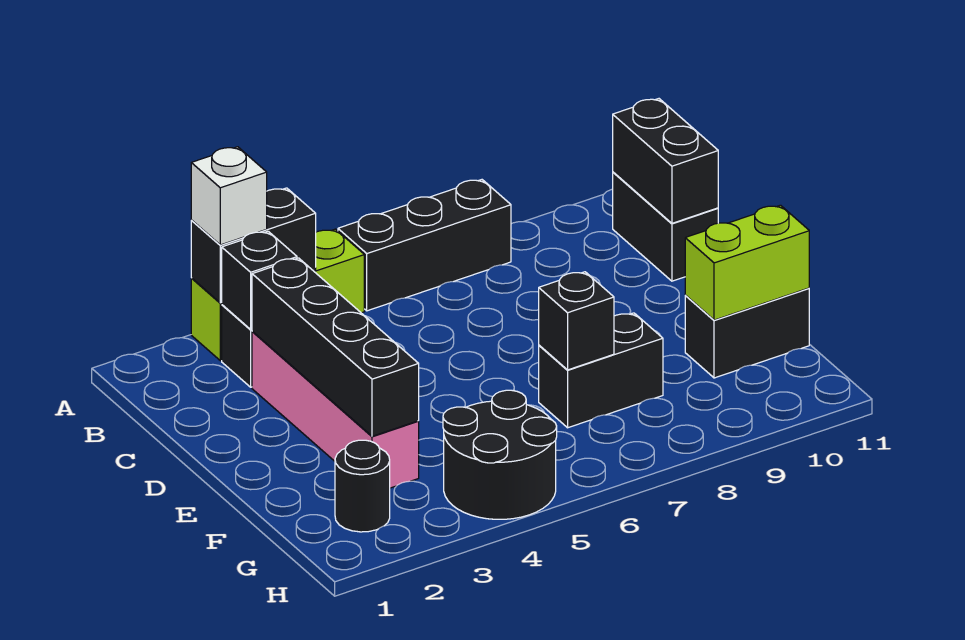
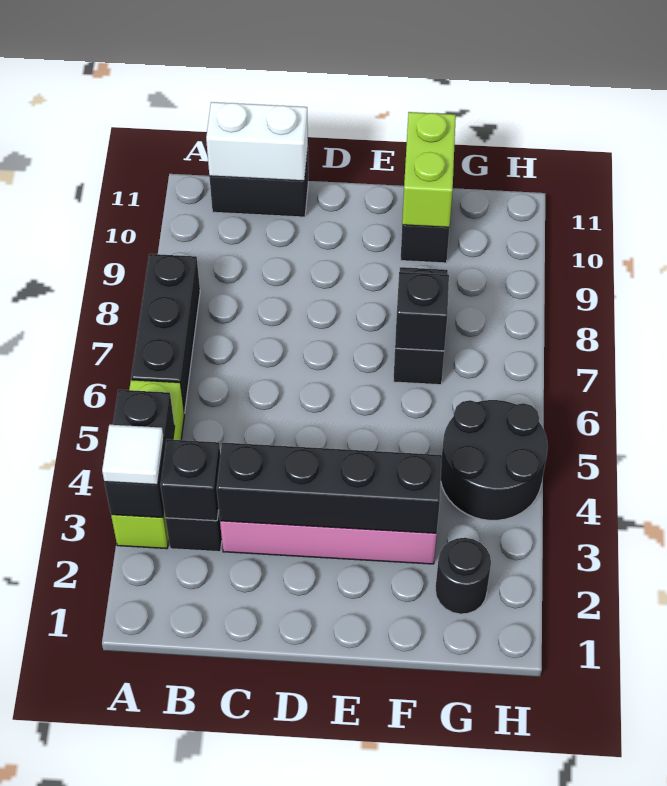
white 1x1 brick [191,147,267,245] -> white 1x1 tile [102,425,164,485]
black 1x2 brick [613,99,718,223] -> white 1x2 brick [206,102,308,181]

